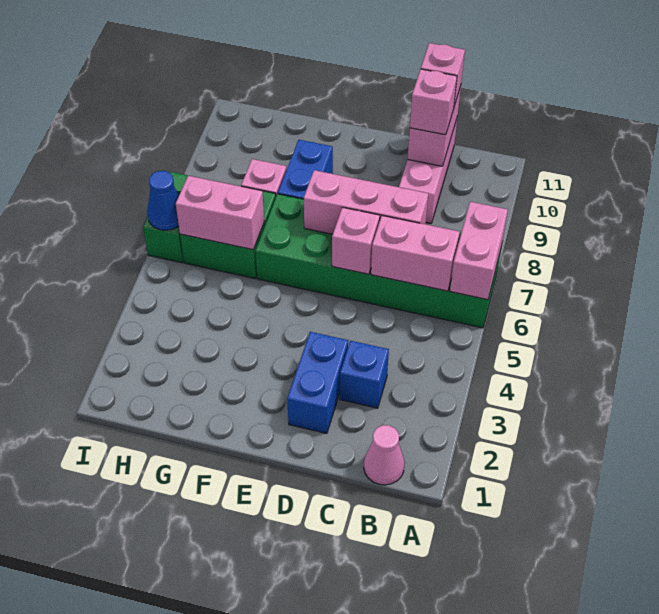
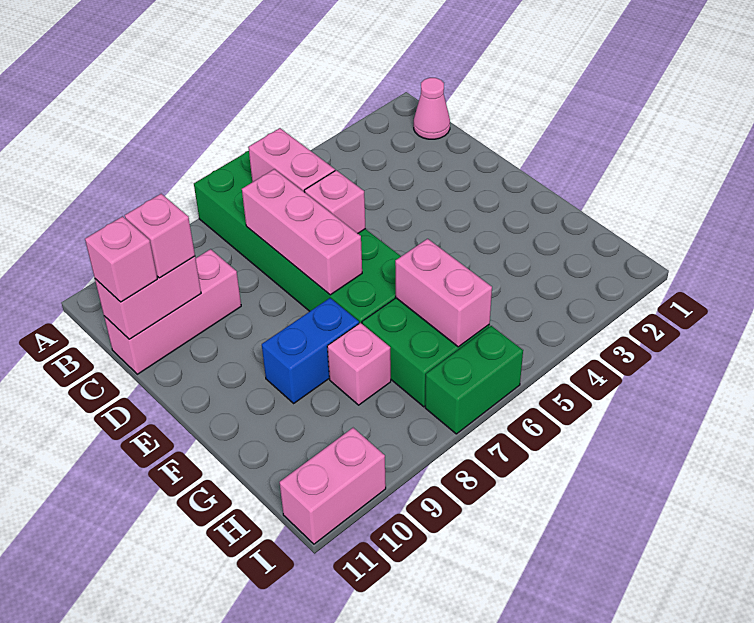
pink 1x2 brick [450,202,508,300] -> pink 1x2 brick moved to [279,428,386,544]
blue 1x1 brick [340,341,389,408] -> none
blue 1x2 brick [287,332,348,433] -> none
blue 1x1 cone [147,171,179,230] -> none

